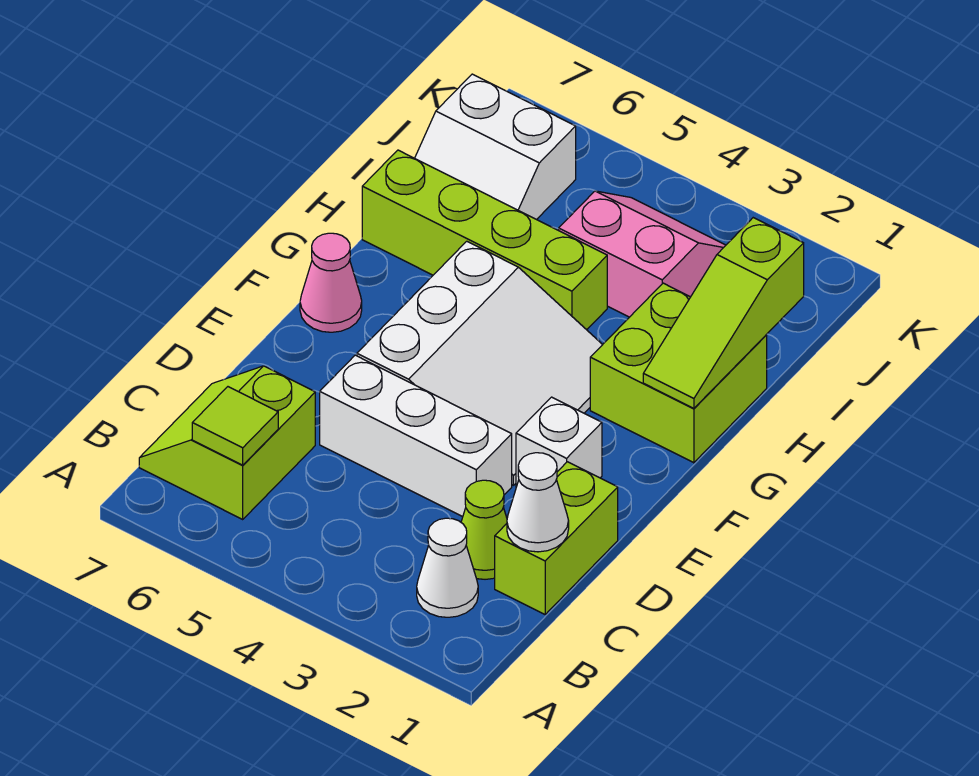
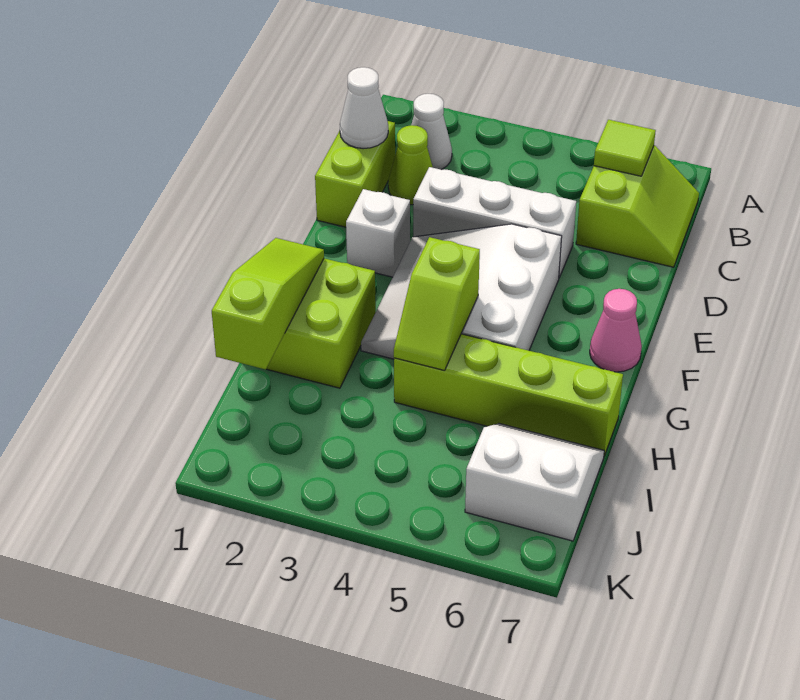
none -> lime 1x2 slope [394,237,480,371]
pink 2x2 slope [559,191,726,317] -> none

